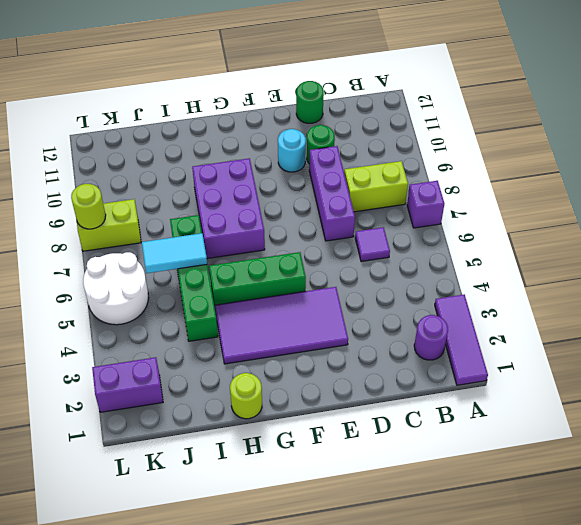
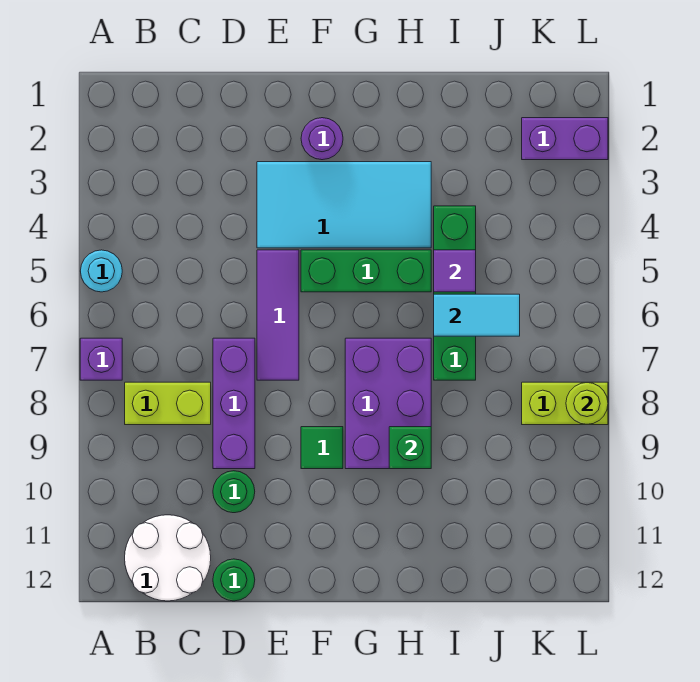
purple 1x3 tile [435,295,488,385] -> purple 1x3 tile moved to [257,250,299,380]
purple 1x1 round brick [414,315,448,360] -> purple 1x1 round brick moved to [301,118,343,160]
purple 1x1 tile [355,227,390,262] -> purple 1x1 tile moved to [434,250,476,292]
purple 2x4 tile [215,287,348,364] -> cyan 2x4 tile [257,162,431,248]
cyan 1x1 round brick [278,129,306,172] -> cyan 1x1 round brick moved to [81,250,122,292]
none -> green 1x1 tile [301,427,343,469]
lime 1x1 round brick [230,373,262,419] -> none
none -> green 1x1 brick [389,427,431,469]
white 2x2 round brick [83,252,149,325] -> white 2x2 round brick moved to [125,515,211,601]

